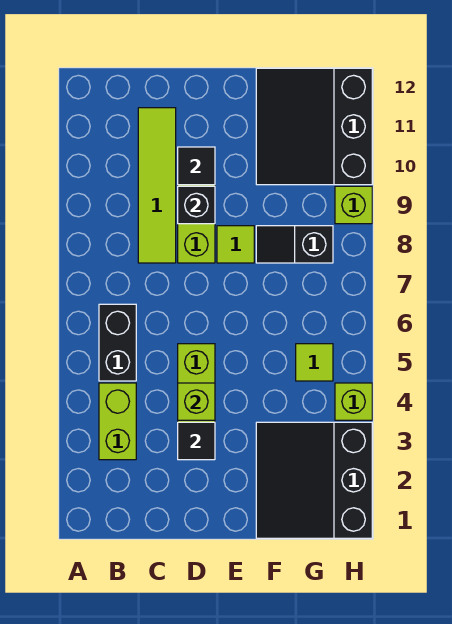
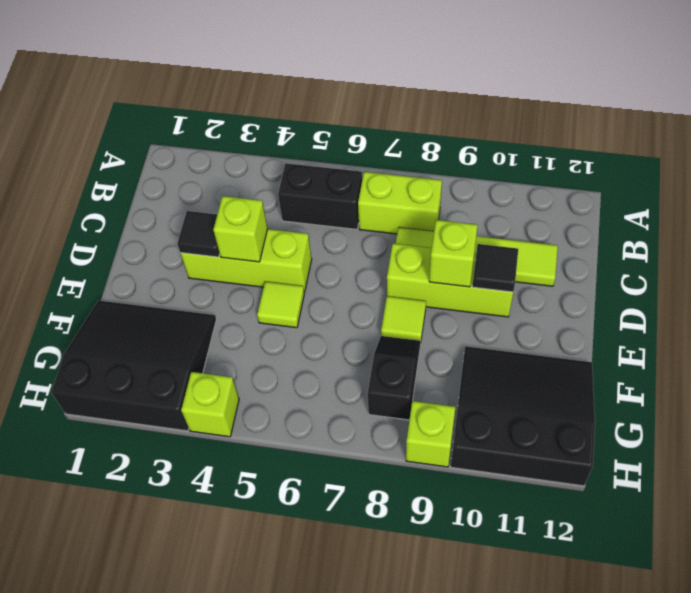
lime 1x2 brick [99,383,136,460] -> lime 1x2 brick moved to [358,172,442,234]
black 1x1 brick [178,186,215,224] -> lime 1x1 brick [429,220,478,287]
lime 1x1 tile [296,344,333,381] -> lime 1x1 tile moved to [257,281,304,328]

